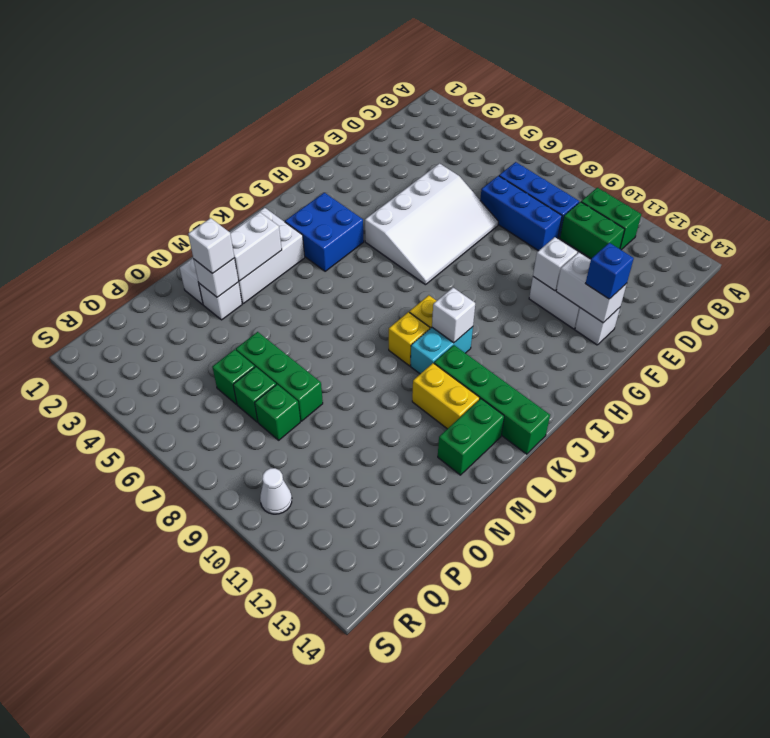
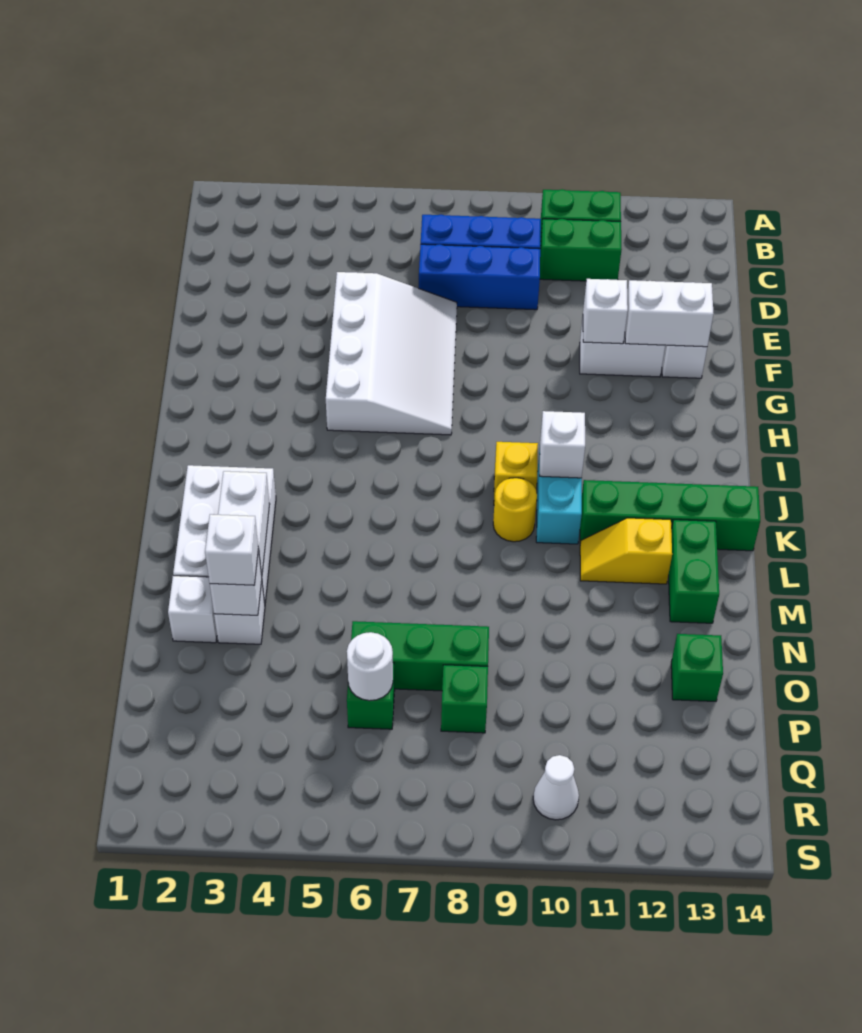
blue 1x1 brick [585,243,634,299] -> none
blue 2x2 brick [285,193,364,271] -> none
yellow 1x1 brick [389,312,430,366] -> yellow 1x1 round brick [493,478,537,542]
yellow 1x2 brick [412,363,480,429] -> yellow 1x2 slope [580,518,672,584]
none -> white 1x1 round brick [347,632,393,701]
green 1x1 brick [233,367,276,422] -> green 1x1 brick moved to [671,634,723,701]

